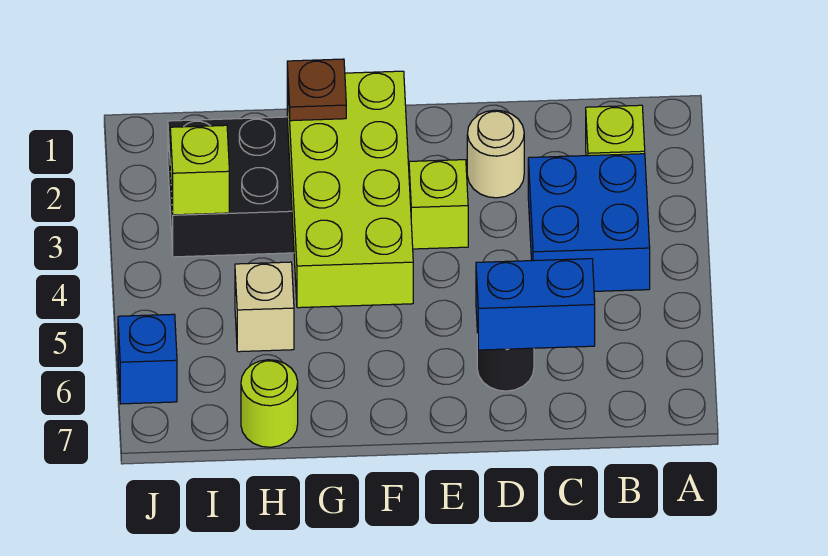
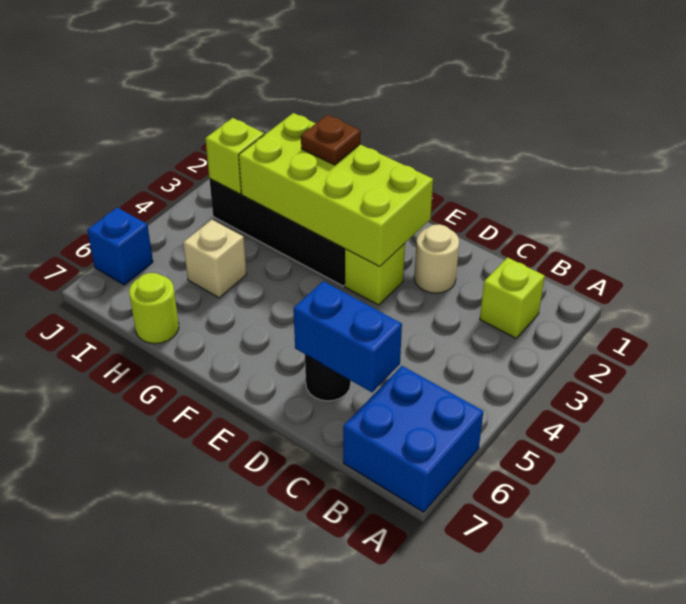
blue 2x2 brick [528,154,650,291] -> blue 2x2 brick moved to [343,366,483,512]
lime 2x4 brick [287,71,413,308] -> lime 2x4 brick turned to [239,113,433,267]

